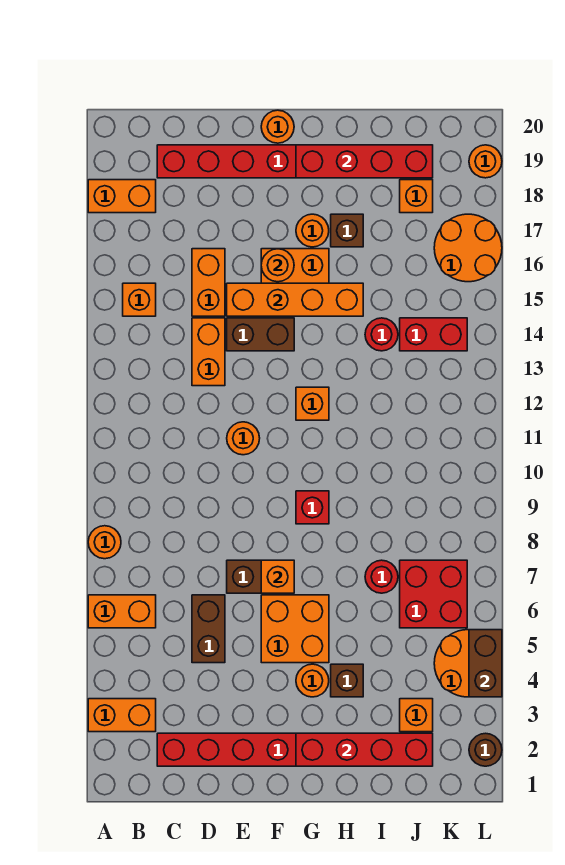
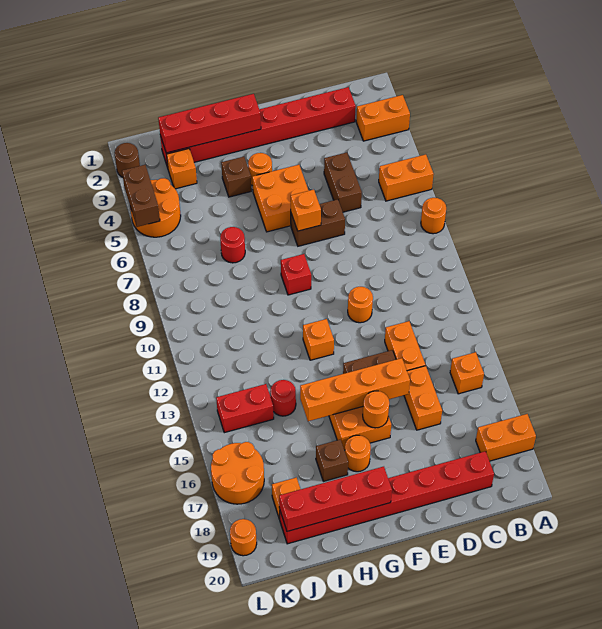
orange 1x1 round brick [261,110,294,143] -> none
red 2x2 brick [400,560,467,628] -> none

